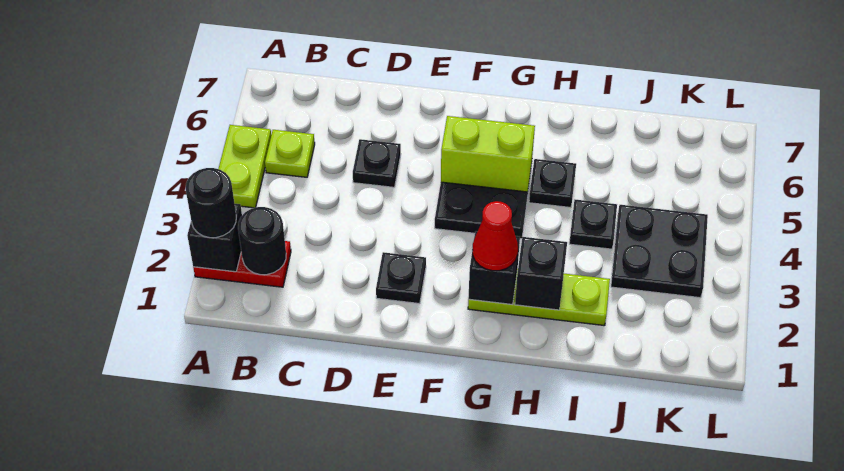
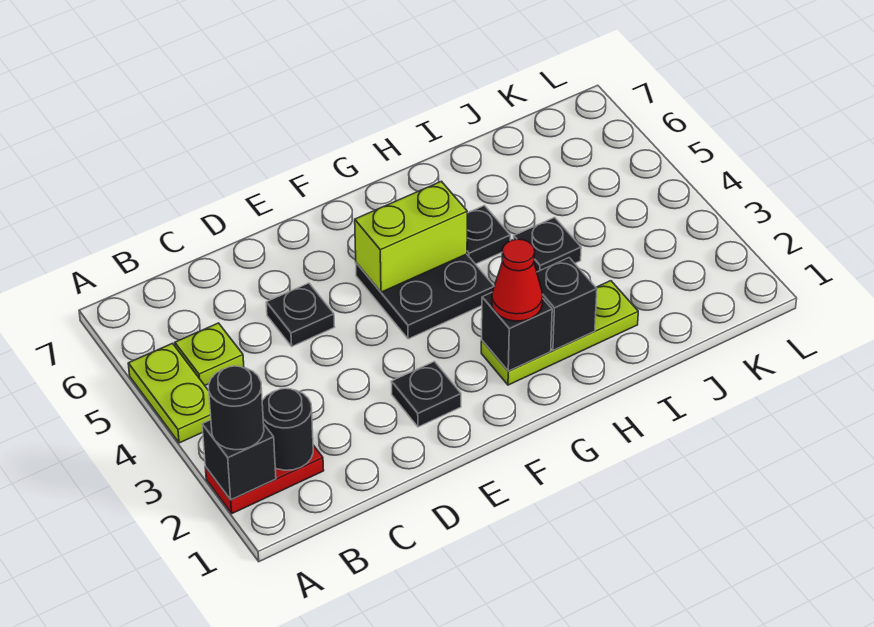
black 2x2 plate [611,205,708,298] -> none

